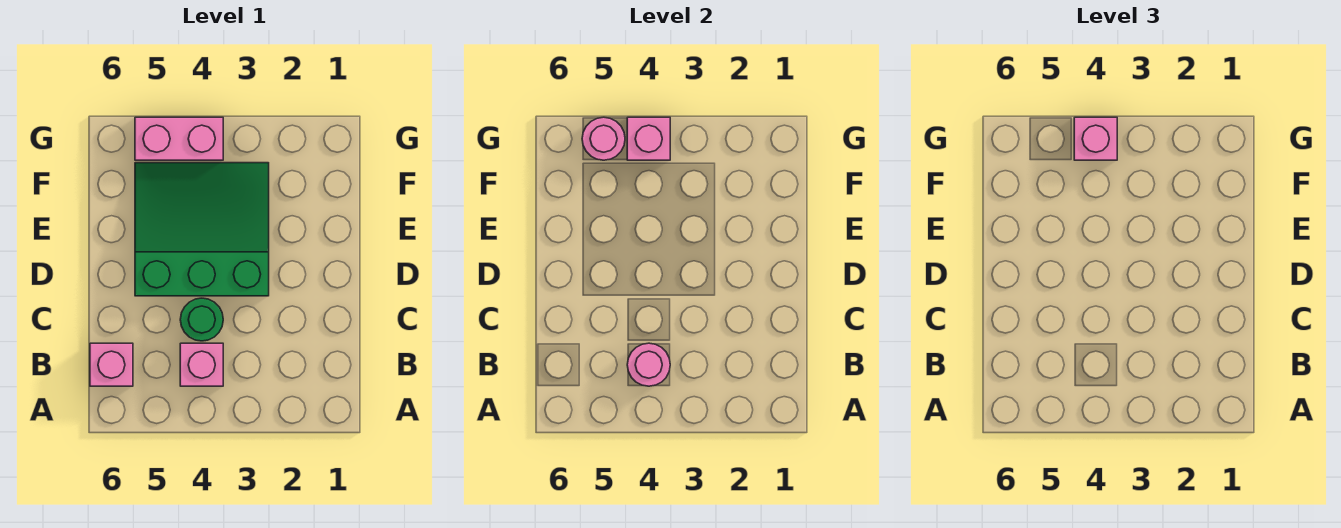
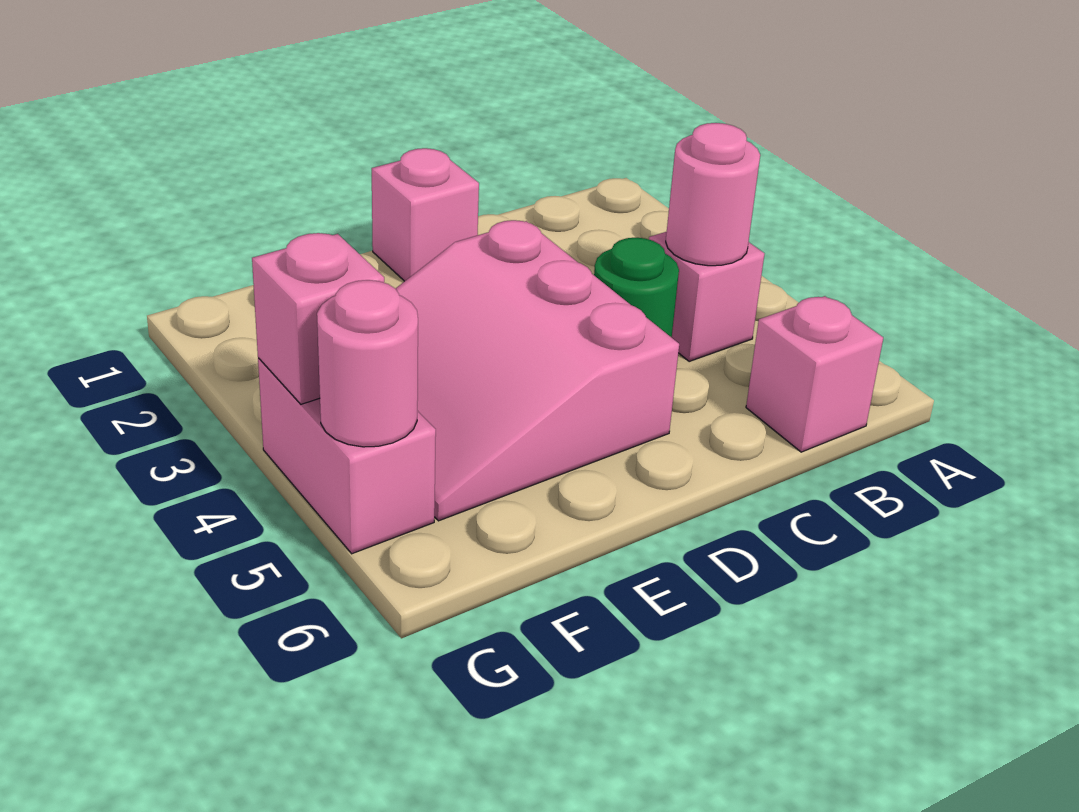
green 3x3 slope [135,163,269,296] -> pink 3x3 slope [395,220,679,521]
pink 1x1 brick [1074,117,1117,160] -> pink 1x1 brick moved to [372,148,479,281]

